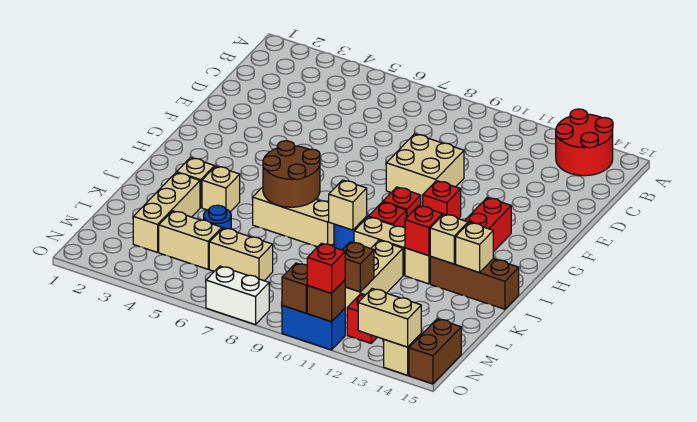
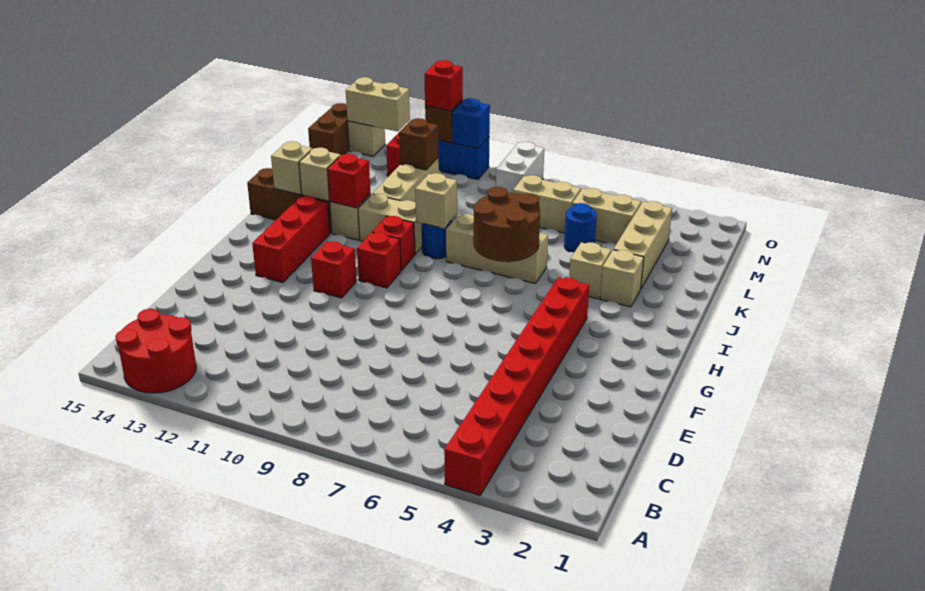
none -> red 1x8 brick [444,277,589,495]
tan 2x2 brick [386,134,464,203] -> none
white 1x2 brick [206,266,269,325] -> white 1x2 brick turned to [496,142,544,193]
brown 1x1 brick [282,263,308,313] -> blue 1x1 brick [452,98,490,149]

